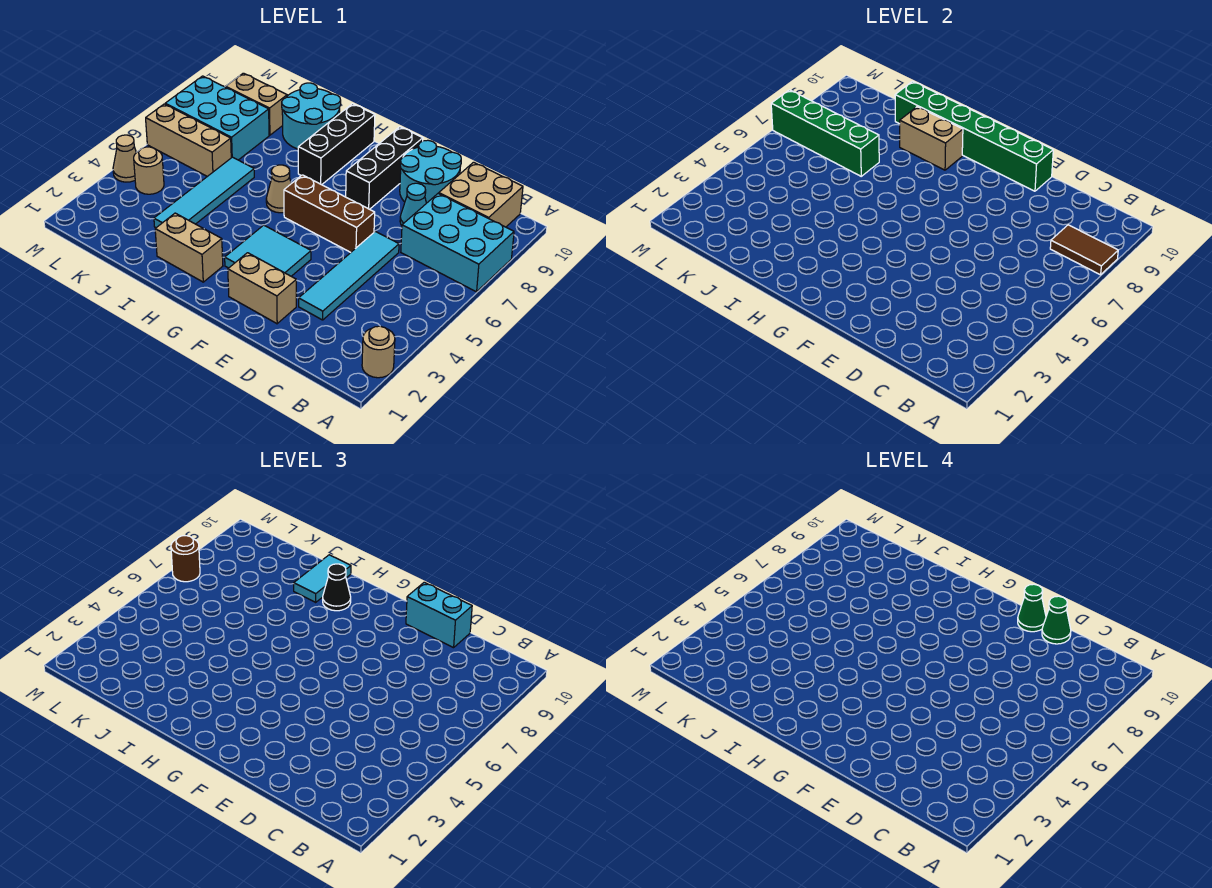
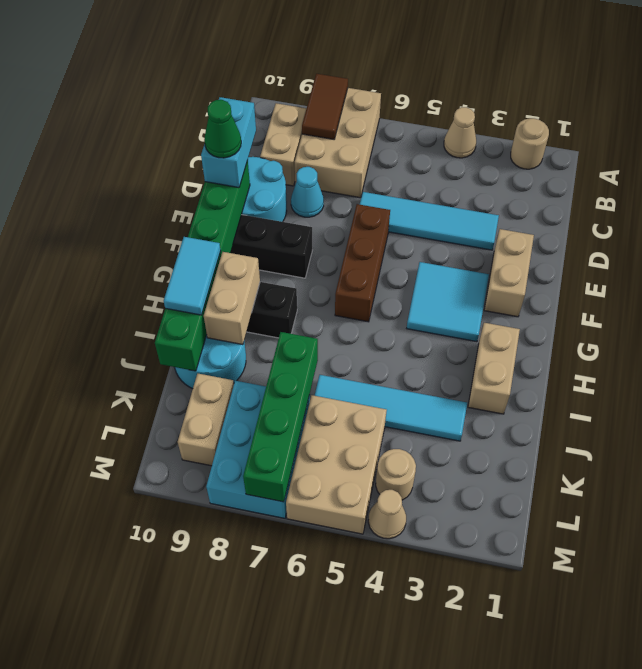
cyan 2x3 brick [401,193,514,292] -> tan 2x3 brick [295,88,381,198]
tan 2x2 brick [439,162,523,227] -> tan 1x2 brick [260,103,306,186]
green 1x1 cone [1042,596,1071,644] -> none
tan 1x1 cone [266,165,291,213] -> tan 1x1 cone moved to [444,107,476,158]
black 1x1 cone [323,564,351,611] -> none
cyan 1x2 tile [294,555,351,602] -> cyan 1x2 tile turned to [164,237,221,315]
tan 1x3 brick [146,104,231,176] -> tan 2x3 brick [286,395,387,534]
brown 1x1 round brick [171,536,200,582] -> none

